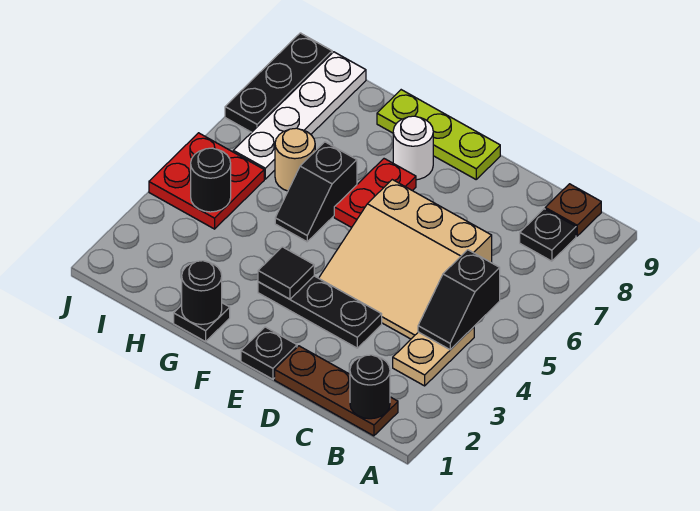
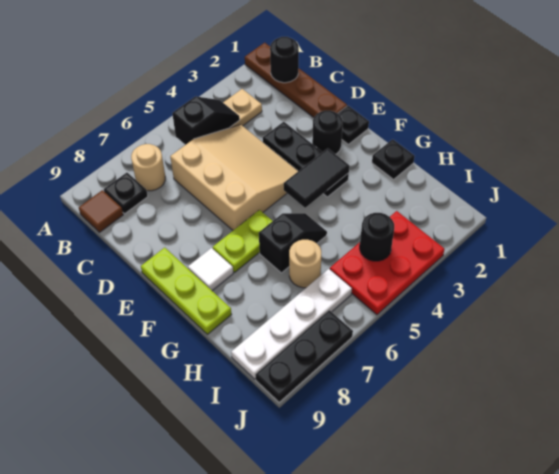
brown 1x3 plate [275,346,398,436] -> brown 1x4 plate [245,43,347,118]
none -> tan 1x1 round brick [131,144,165,191]
brown 1x1 plate [545,184,601,236] -> brown 1x1 tile [79,190,123,232]
black 1x1 tile [258,247,314,299] -> black 1x2 tile [284,148,349,208]
red 1x2 plate [334,159,416,228] -> lime 1x2 plate [213,210,272,272]
white 1x1 round brick [393,116,433,180] -> white 1x1 tile [188,248,233,291]
black 1x1 round brick [182,261,222,325] -> black 1x1 round brick moved to [312,111,343,154]
red 2x2 plate [149,133,264,229] -> red 2x3 plate [330,211,445,315]

